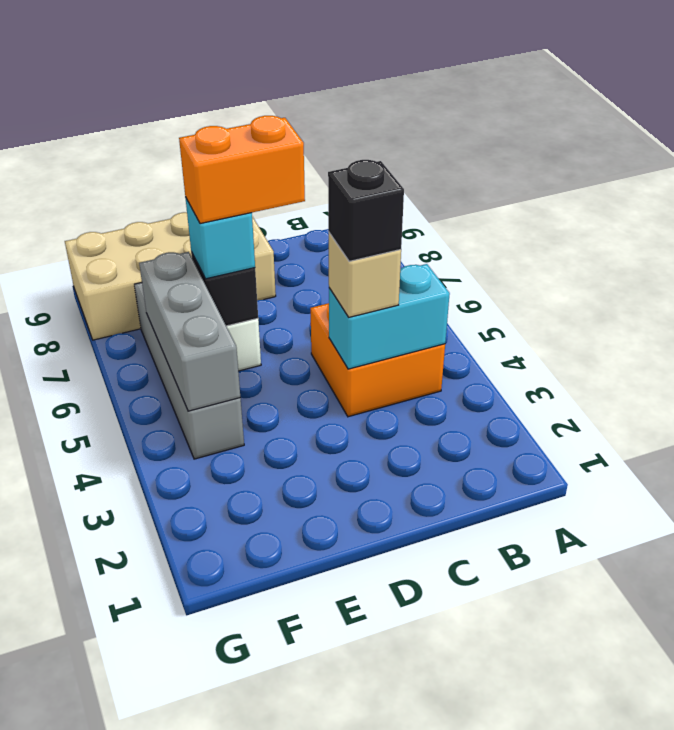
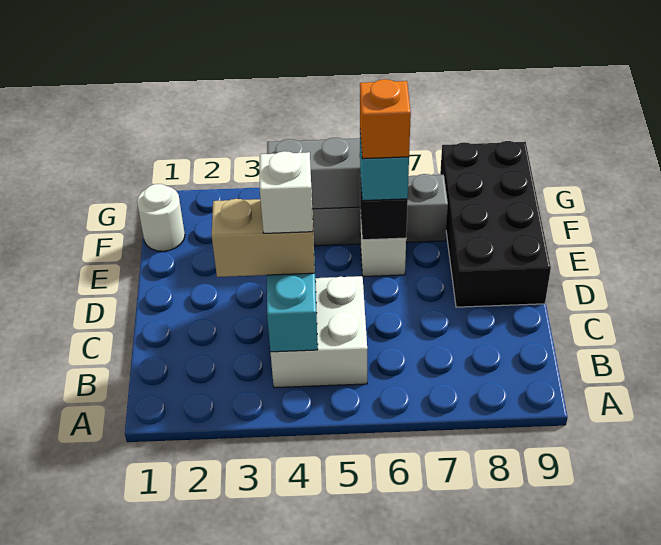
orange 2x2 brick [310,303,445,417] -> white 2x2 brick [270,276,367,388]
tan 1x1 brick [329,233,401,317] -> tan 1x2 brick [211,199,315,277]
black 1x1 brick [328,160,404,261] -> white 1x1 brick [260,151,313,233]
orange 1x2 brick [179,116,305,224] -> orange 1x1 brick [360,79,411,159]
tan 2x4 brick [65,212,276,340] -> black 2x4 brick [440,141,551,307]
none -> white 1x1 round brick [137,184,185,251]

